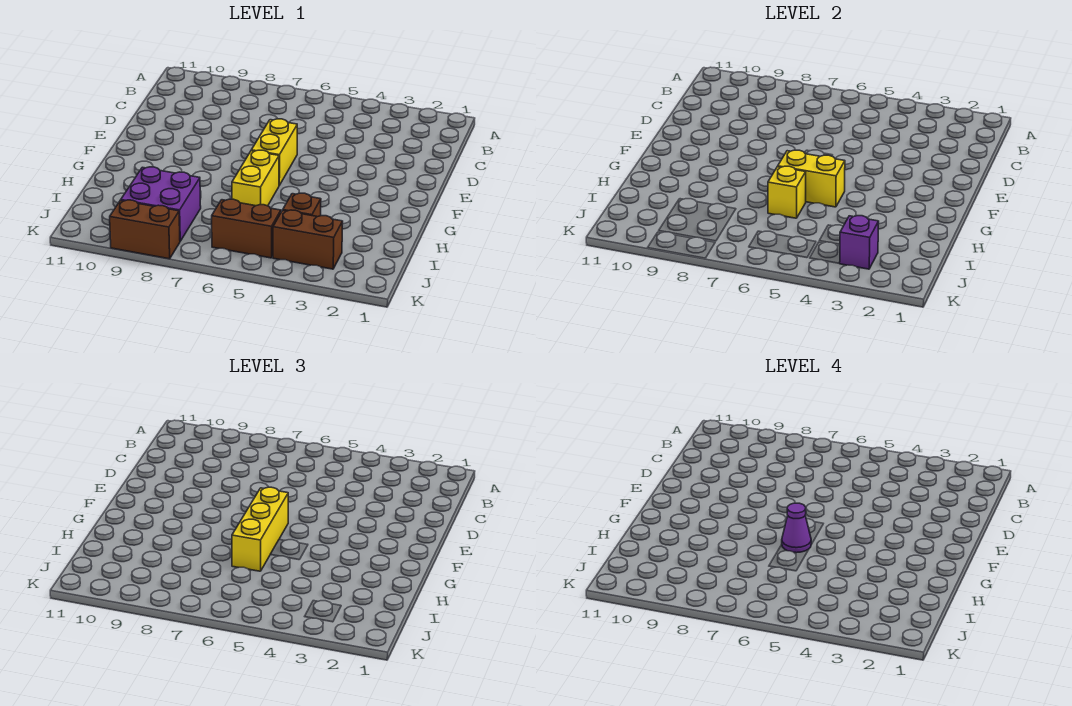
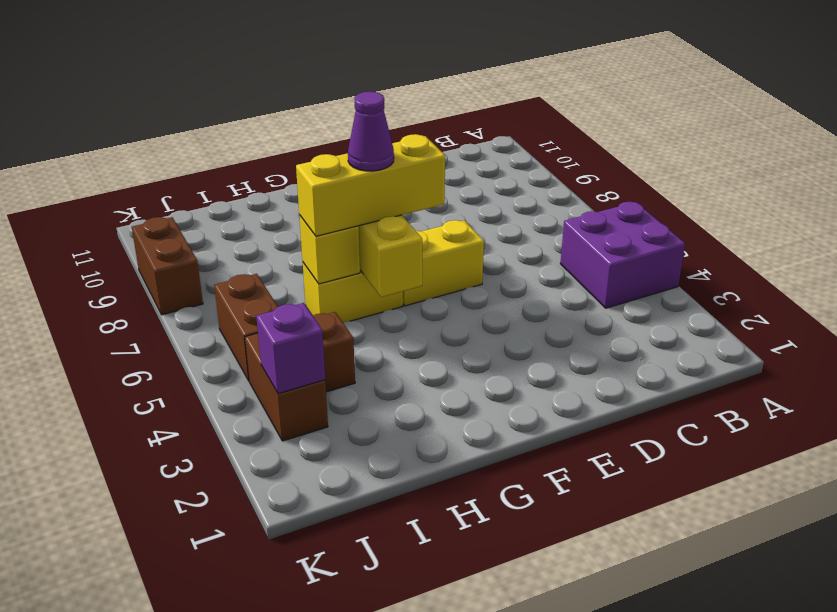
purple 2x2 brick [121,167,201,241] -> purple 2x2 brick moved to [560,202,685,308]

